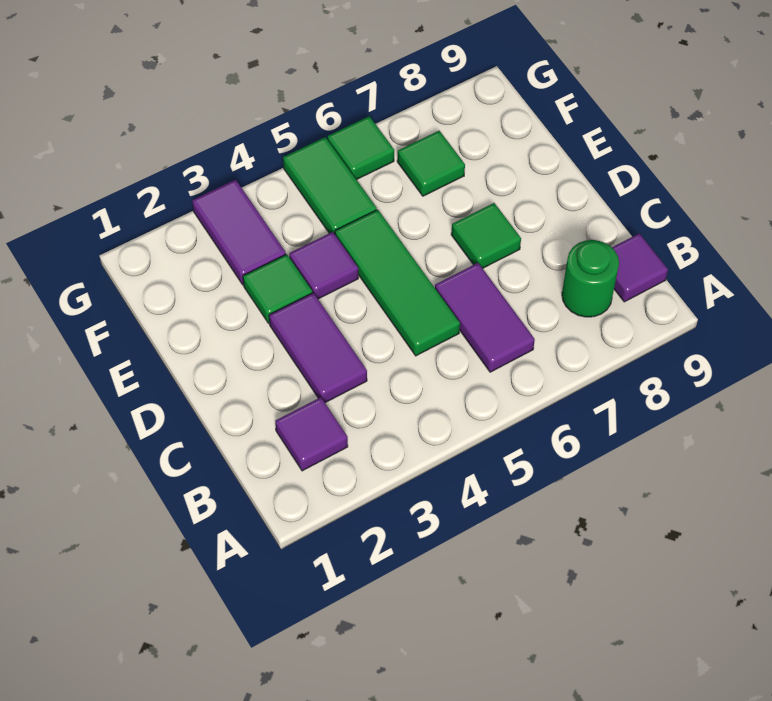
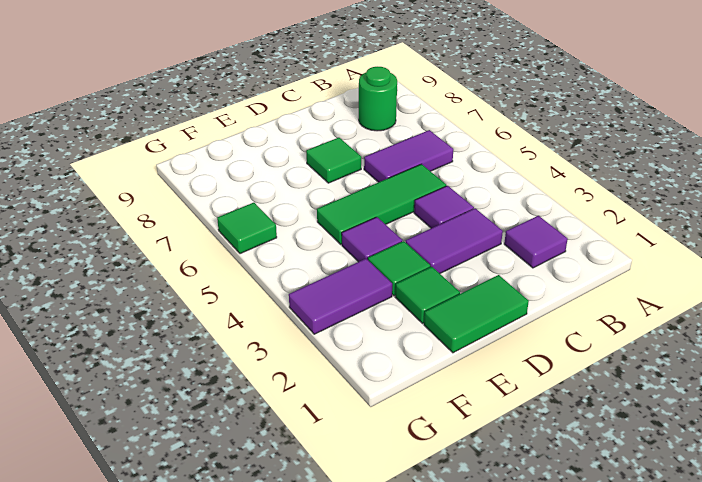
purple 1x1 tile [612,233,668,302] -> purple 1x1 tile moved to [414,186,474,228]
green 1x2 tile [283,137,377,234] -> green 1x2 tile moved to [424,275,529,353]
green 1x1 tile [397,131,465,196] -> green 1x1 tile moved to [395,267,460,323]

